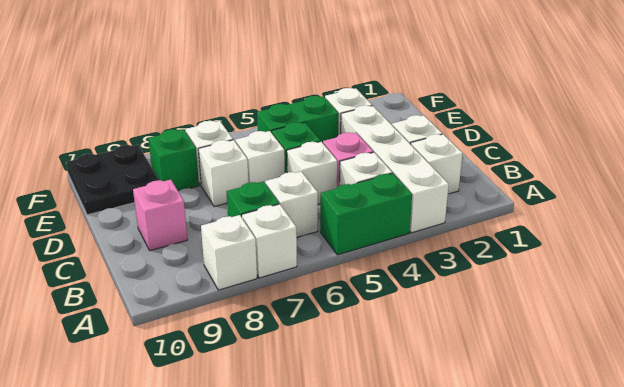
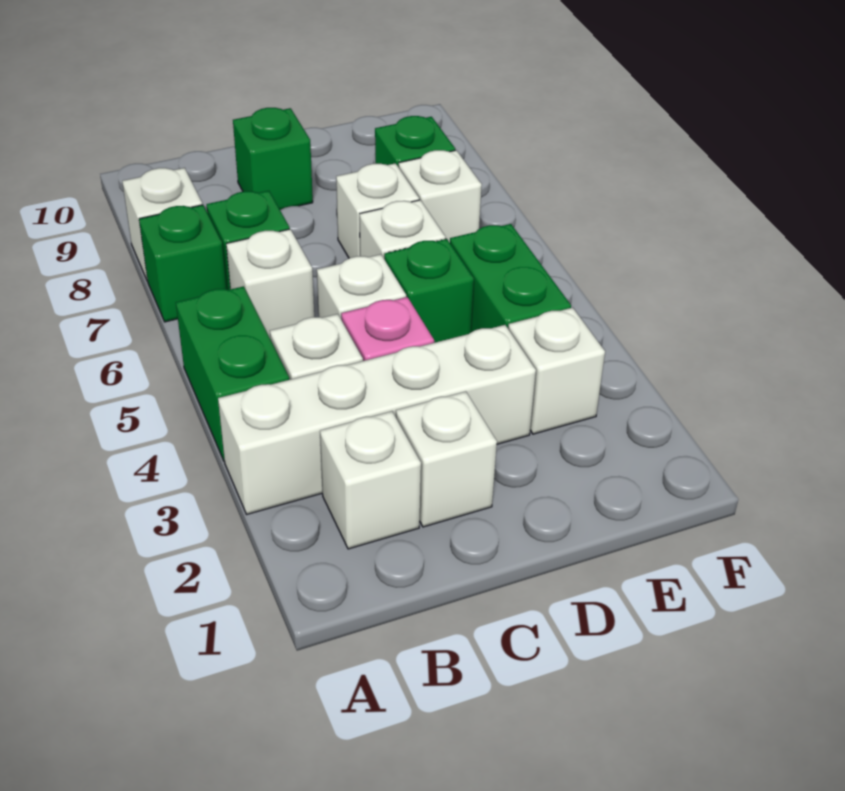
white 1x1 brick [242,204,297,278] -> green 1x1 brick [139,205,226,322]
pink 1x1 brick [133,180,187,251] -> green 1x1 brick [233,108,313,210]
black 2x2 plate [66,145,159,215] -> none

